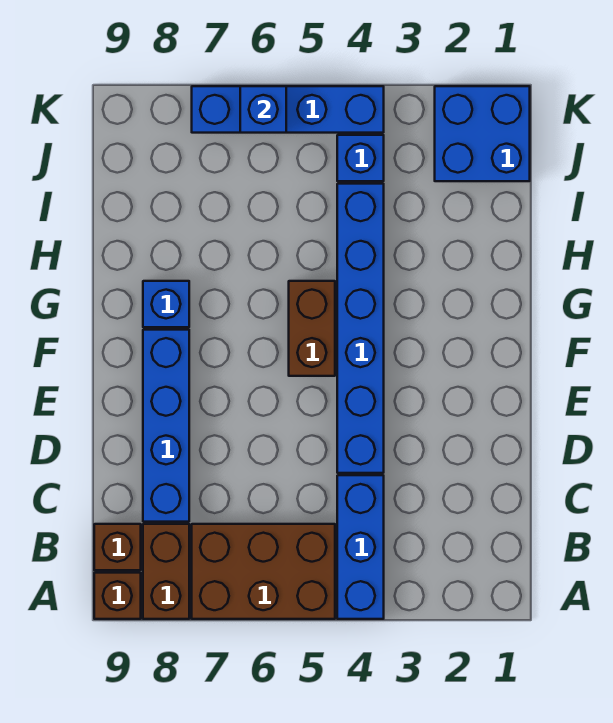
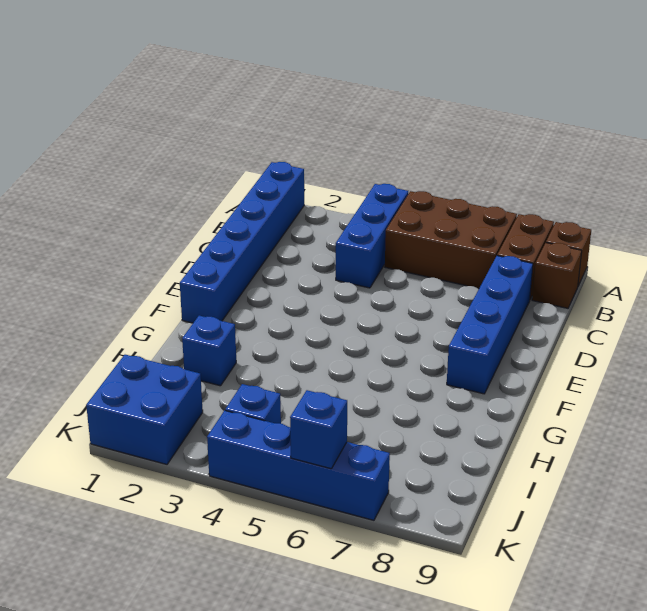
blue 1x6 brick [337,184,384,473] -> blue 1x6 brick moved to [180,162,304,323]
brown 1x2 brick [289,281,335,376] -> none
blue 1x1 brick [143,281,189,327] -> blue 1x1 brick moved to [182,316,236,386]

